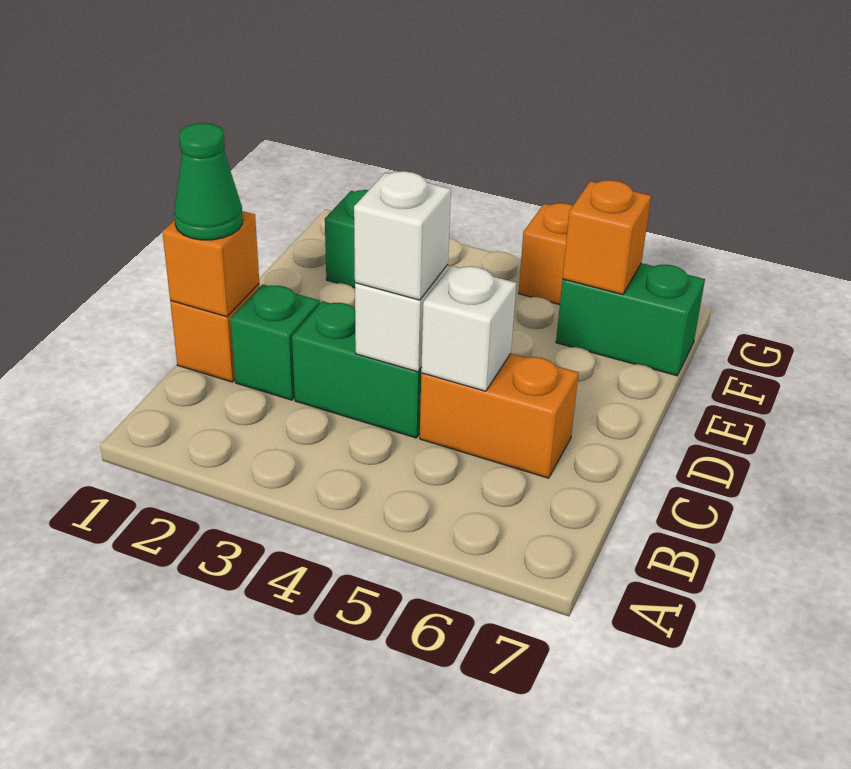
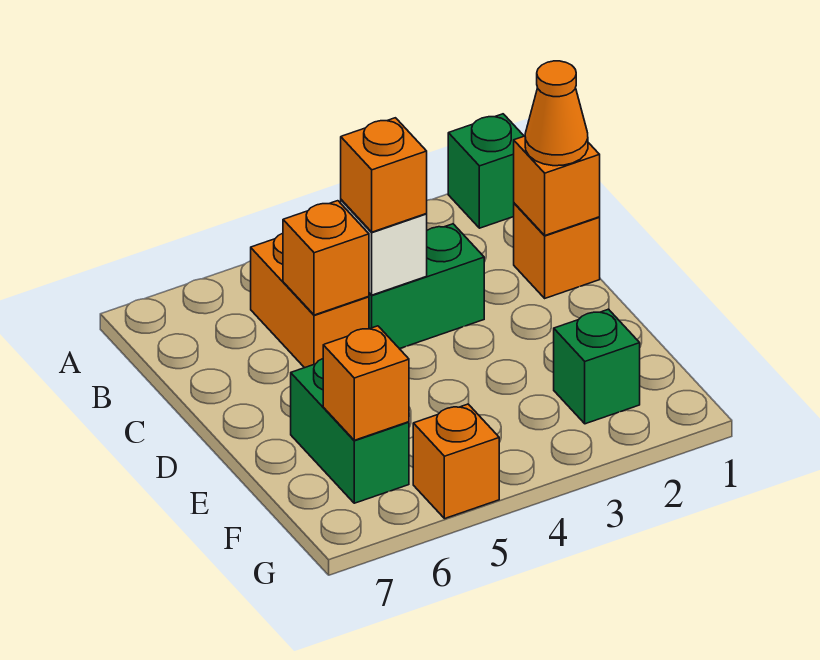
green 1x1 cone [174,123,243,240] -> orange 1x1 cone [525,61,588,166]
green 1x1 brick [230,285,320,400] -> green 1x1 brick moved to [448,114,524,228]
white 1x1 brick [354,171,451,300] -> orange 1x1 brick [341,118,427,232]
orange 1x2 brick [420,354,579,478] -> orange 1x2 brick turned to [251,233,369,368]
white 1x1 brick [421,266,516,391] -> orange 1x1 brick [283,201,369,315]
green 1x2 brick [556,263,705,376] -> green 1x2 brick turned to [291,359,409,503]

